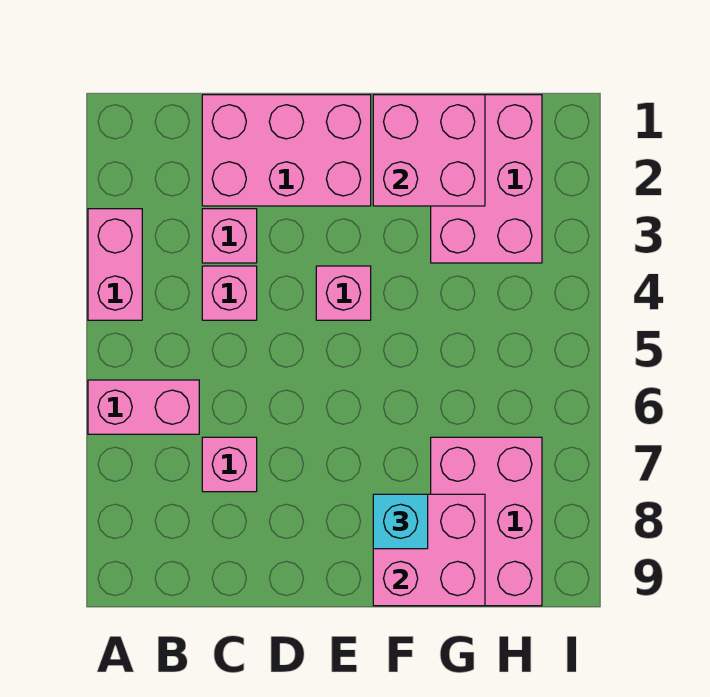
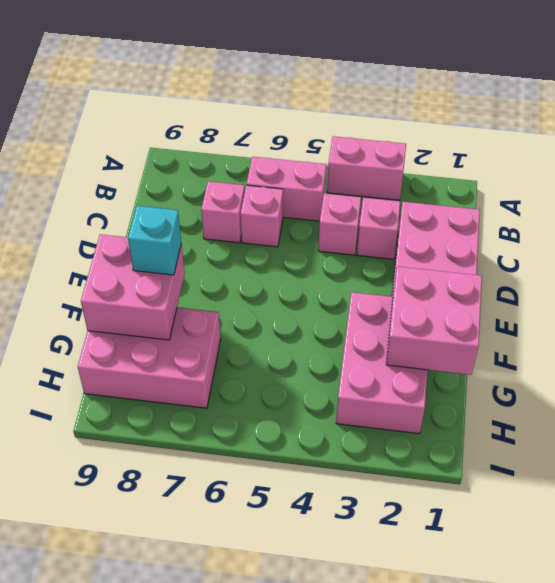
pink 1x2 brick [88,380,199,434] -> pink 1x2 brick turned to [247,157,326,221]
pink 1x1 brick [316,266,371,320] -> pink 1x1 brick moved to [241,185,283,247]
pink 2x3 brick [431,95,542,263] -> pink 2x3 brick turned to [336,292,428,434]

